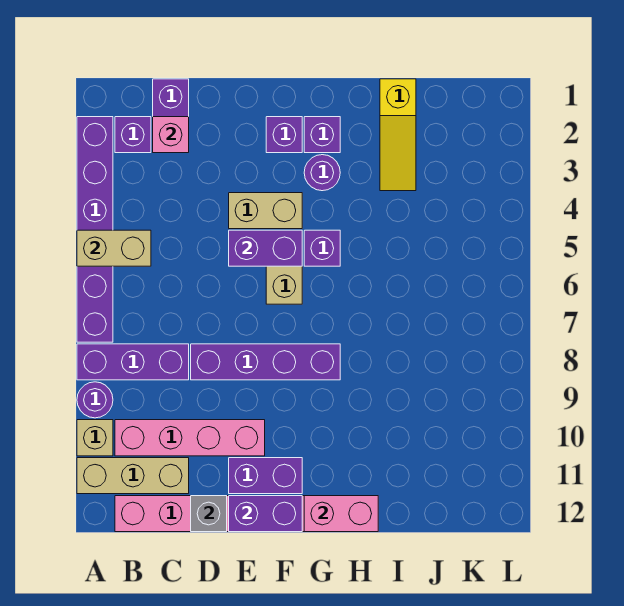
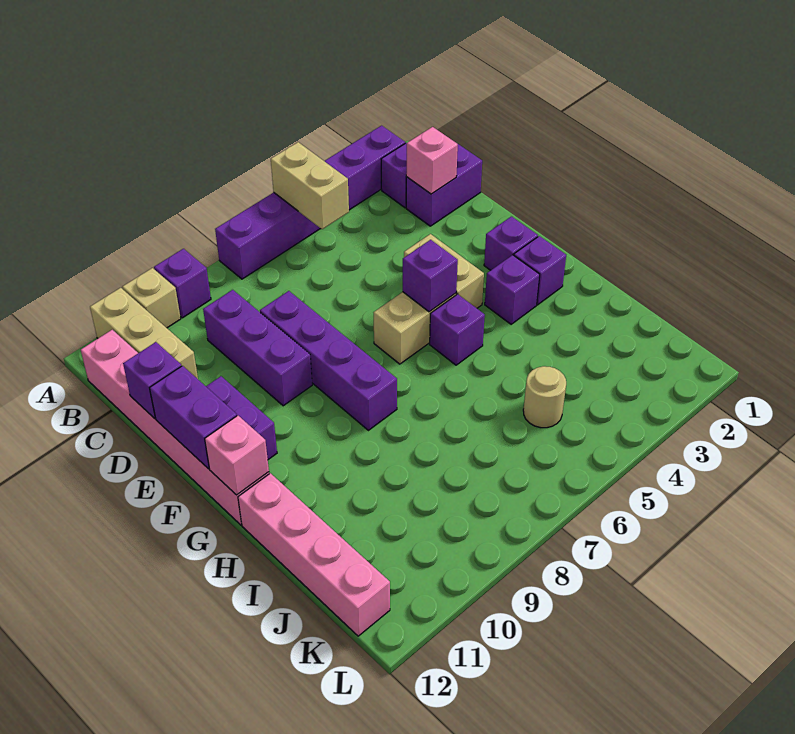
purple 1x3 brick [77,344,189,380] -> purple 1x3 brick moved to [203,290,312,406]
purple 1x1 round brick [77,382,113,418] -> purple 1x1 brick [154,249,211,318]
pink 1x4 brick [115,420,265,456] -> pink 1x4 brick moved to [238,473,390,636]
grey 1x1 brick [191,496,227,532] -> purple 1x1 brick [123,342,181,419]
purple 1x2 brick [229,230,302,266] -> purple 1x1 brick [403,240,458,312]
purple 1x1 round brick [304,155,340,191] -> purple 1x1 brick [485,255,540,324]
pink 1x2 brick [304,496,378,532] -> pink 1x1 brick [205,415,269,495]
yellow 1x3 slope [380,79,416,191] -> none
none -> tan 1x1 round brick [523,366,566,428]

